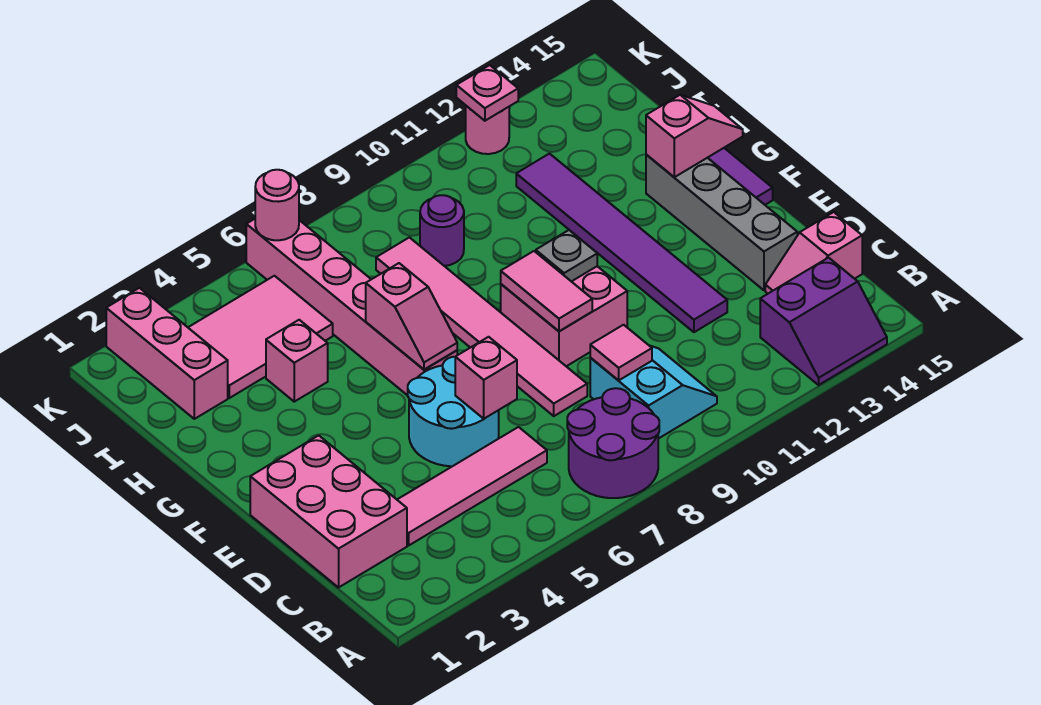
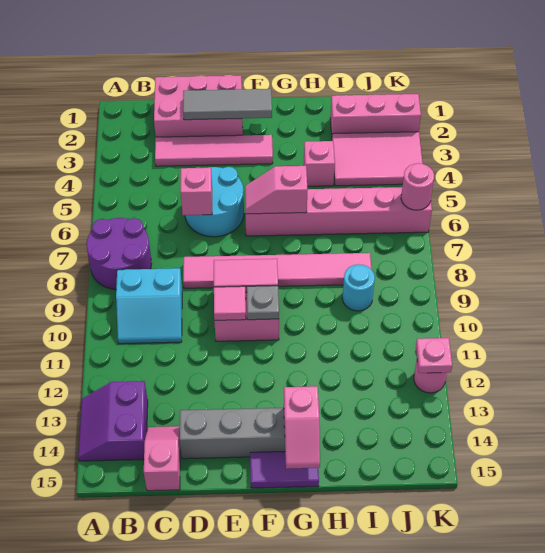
pink 1x4 tile [397,427,547,545] -> pink 1x4 tile turned to [155,135,273,166]
pink 1x1 tile [590,325,652,381] -> pink 1x1 tile moved to [214,286,246,320]
none -> grey 1x3 tile [183,89,272,120]
purple 1x6 tile [516,154,727,332] -> none
pink 2x3 tile [188,276,333,398] -> pink 2x3 tile turned to [332,132,423,186]
purple 1x1 round brick [420,195,464,266] -> cyan 1x1 round brick [342,264,375,311]

